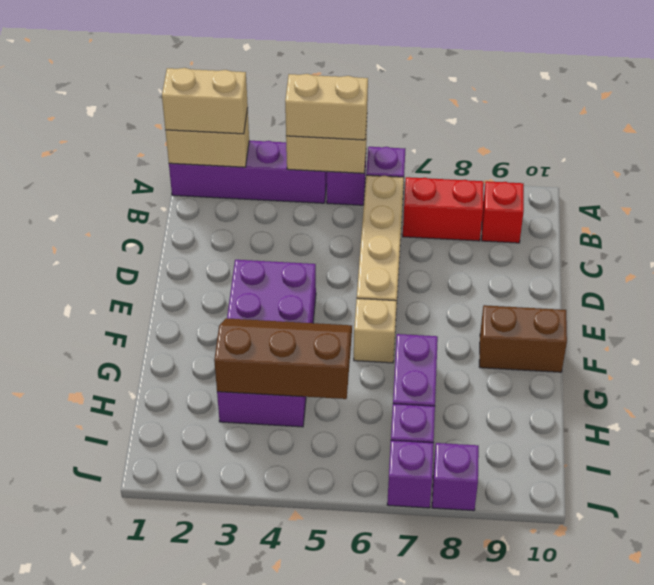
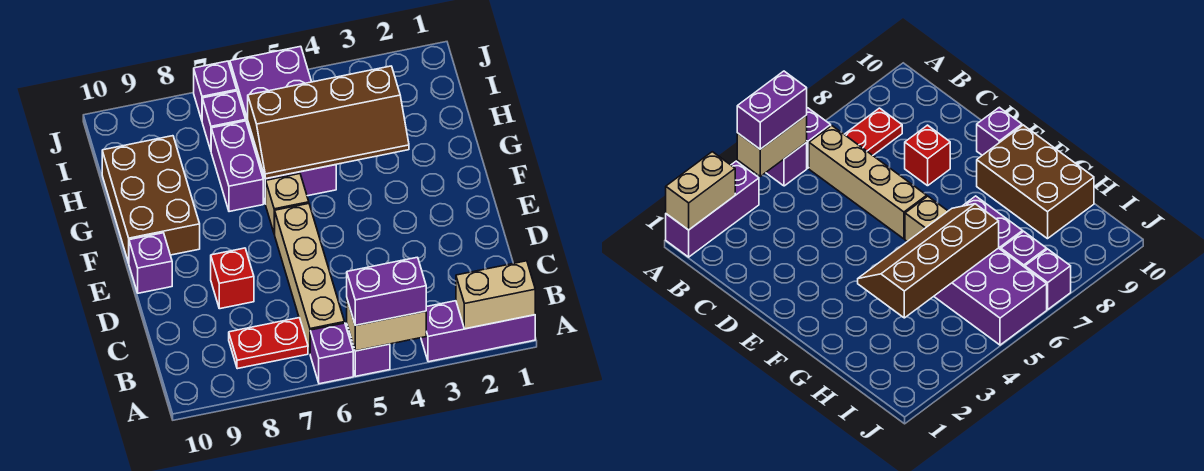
purple 1x4 brick [169,141,327,203] -> purple 1x3 brick [421,301,535,362]
tan 1x2 brick [162,68,248,134] -> none
tan 1x2 brick [285,74,368,140] -> purple 1x2 brick [347,257,426,325]
red 1x2 brick [403,177,484,241] -> red 1x2 plate [229,318,308,369]
red 1x1 brick [482,181,524,243] -> red 1x1 brick moved to [211,248,254,309]
purple 2x4 brick [217,260,316,427] -> purple 2x4 brick moved to [230,46,336,204]
brown 1x2 brick [479,305,567,372] -> brown 2x3 brick [102,136,200,263]
brown 2x3 slope [214,318,352,399] -> brown 2x4 slope [248,66,409,179]
purple 1x1 brick [432,443,479,511] -> purple 1x1 brick moved to [129,233,172,293]

